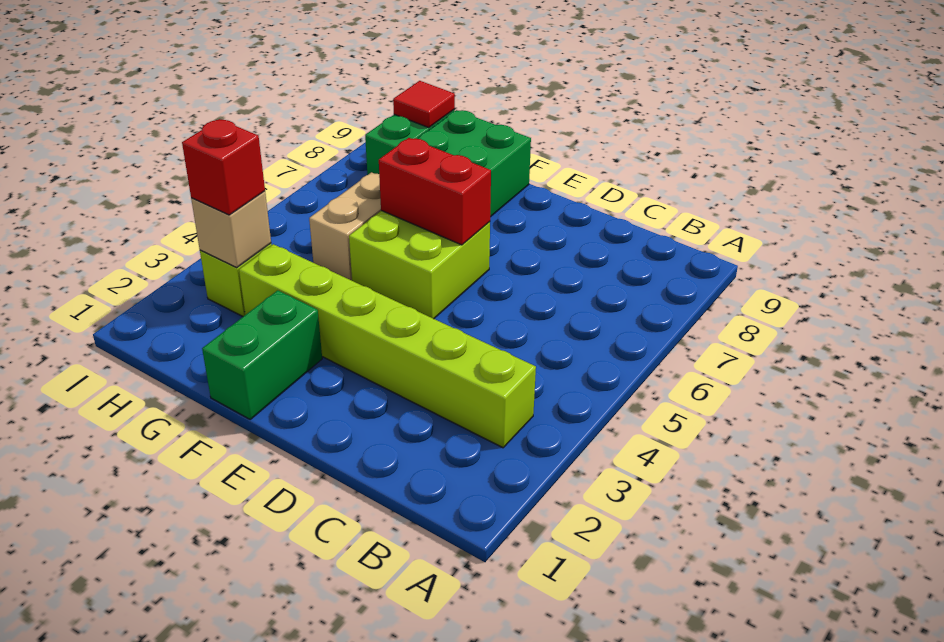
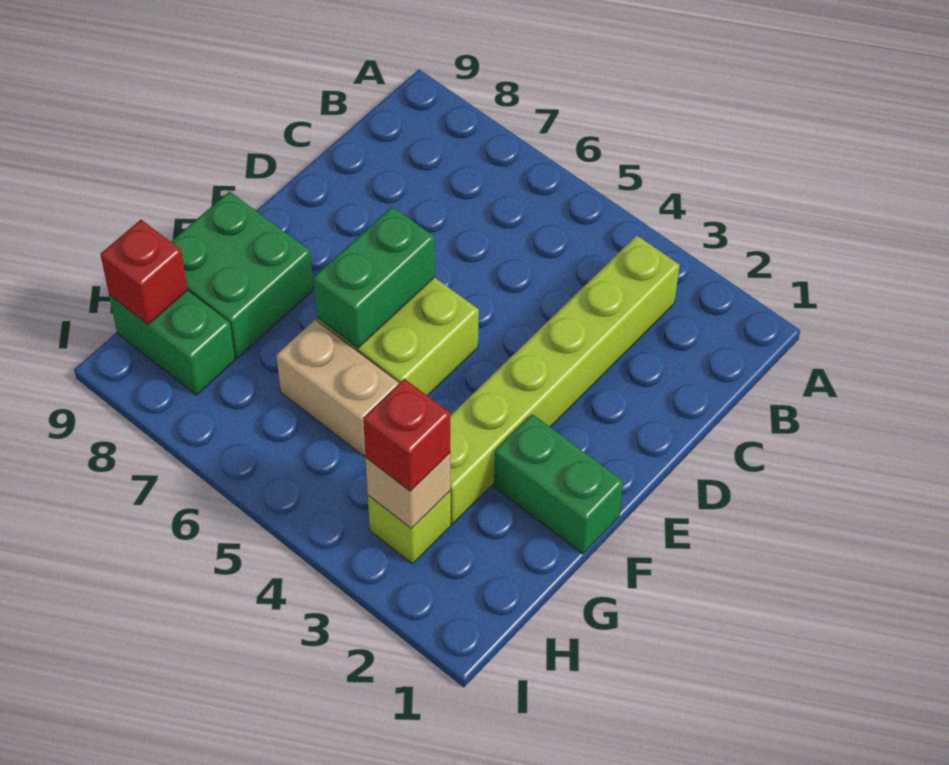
red 1x2 brick [379,138,491,245] -> green 1x2 brick [314,207,435,348]
red 1x1 tile [393,81,455,128] -> red 1x1 brick [100,220,188,324]

